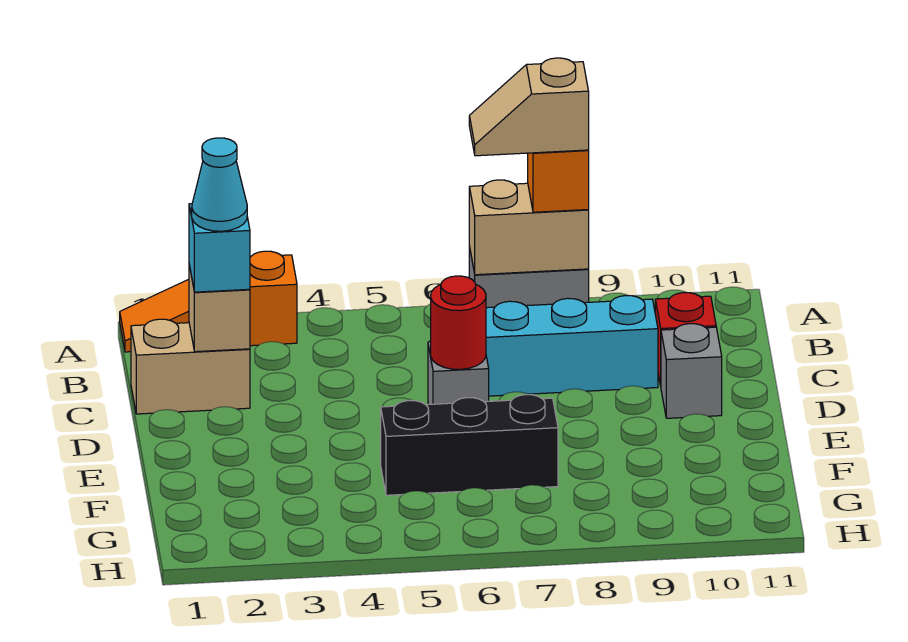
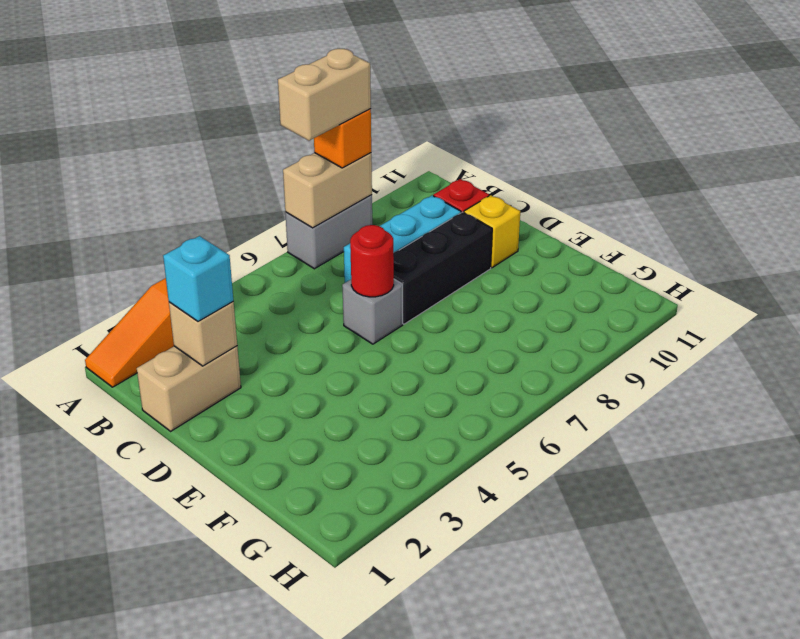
tan 1x2 slope [469,58,589,156] -> tan 1x2 brick [278,49,371,141]
cyan 1x1 cone [192,138,247,231] -> none
grey 1x1 brick [661,324,722,418] -> yellow 1x1 brick [464,195,520,268]
black 1x3 brick [381,395,558,495] -> black 1x3 brick moved to [393,212,492,324]

